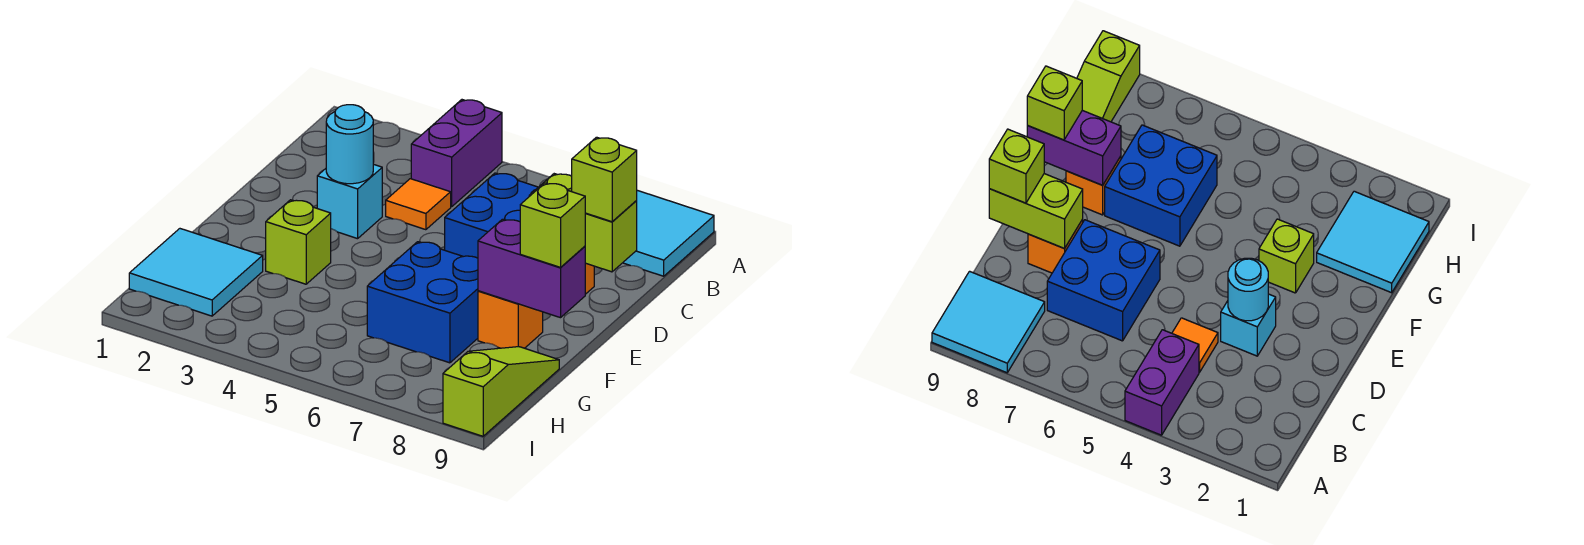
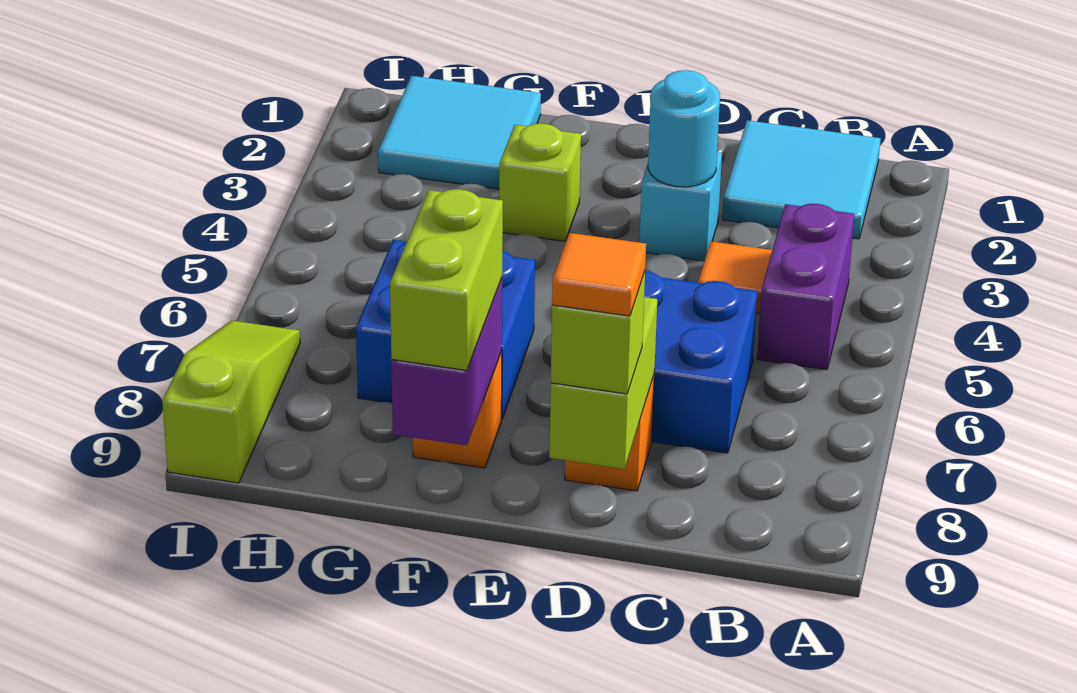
purple 1x2 brick [411,100,502,207] -> purple 1x2 brick turned to [757,204,854,370]
cyan 2x2 tile [623,190,714,276] -> cyan 2x2 tile moved to [722,120,881,239]
none -> orange 1x1 tile [552,233,646,316]
lime 1x1 brick [520,183,585,267] -> lime 1x2 brick [390,189,503,370]
lime 1x3 slope [443,347,559,436] -> lime 1x3 slope turned to [162,320,300,483]

